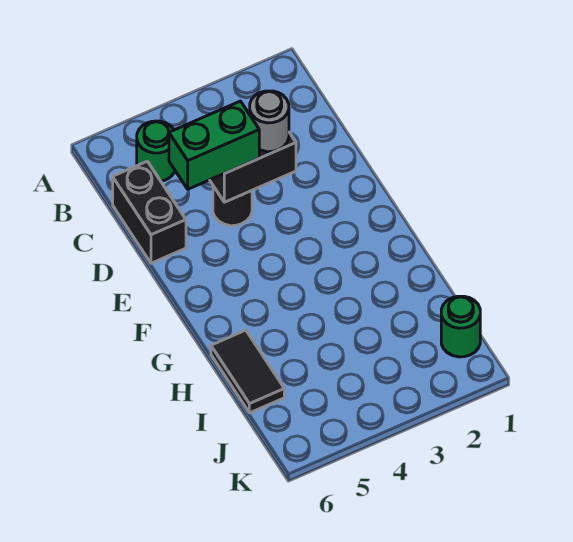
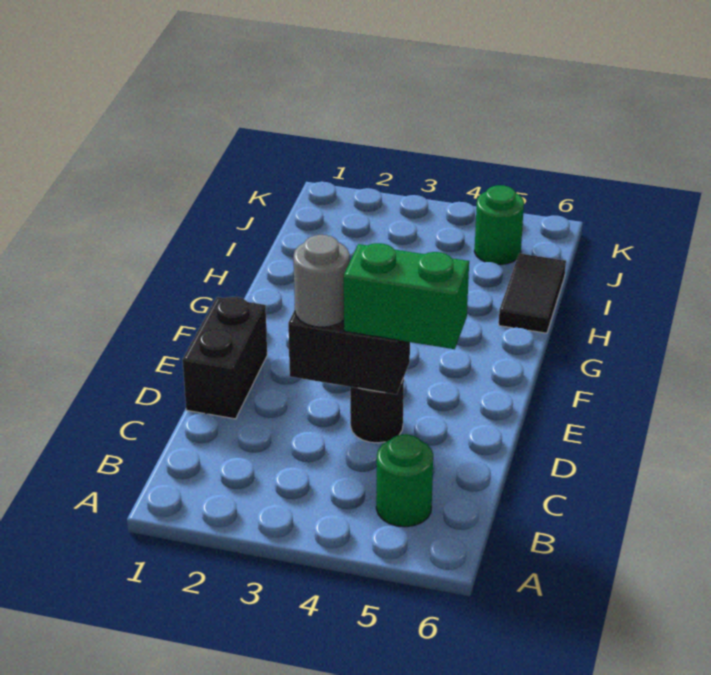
black 1x2 brick [113,161,186,263] -> black 1x2 brick moved to [183,297,267,419]
green 1x1 round brick [441,296,480,357] -> green 1x1 round brick moved to [474,185,524,265]

